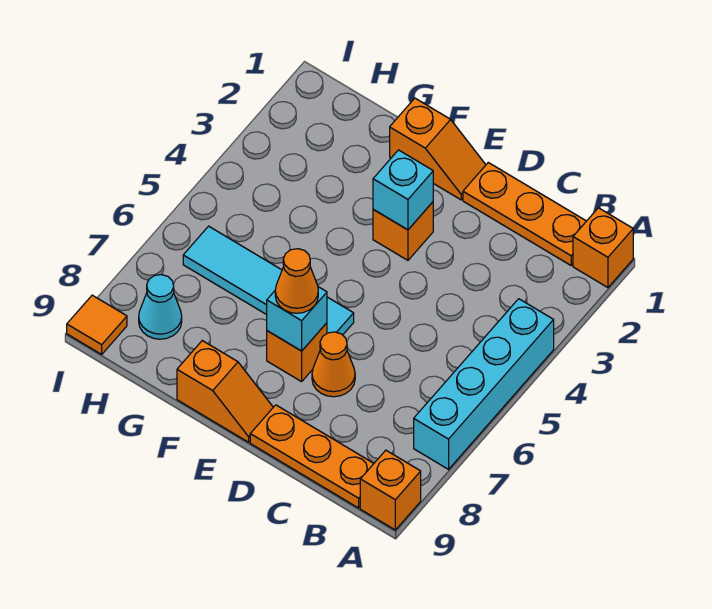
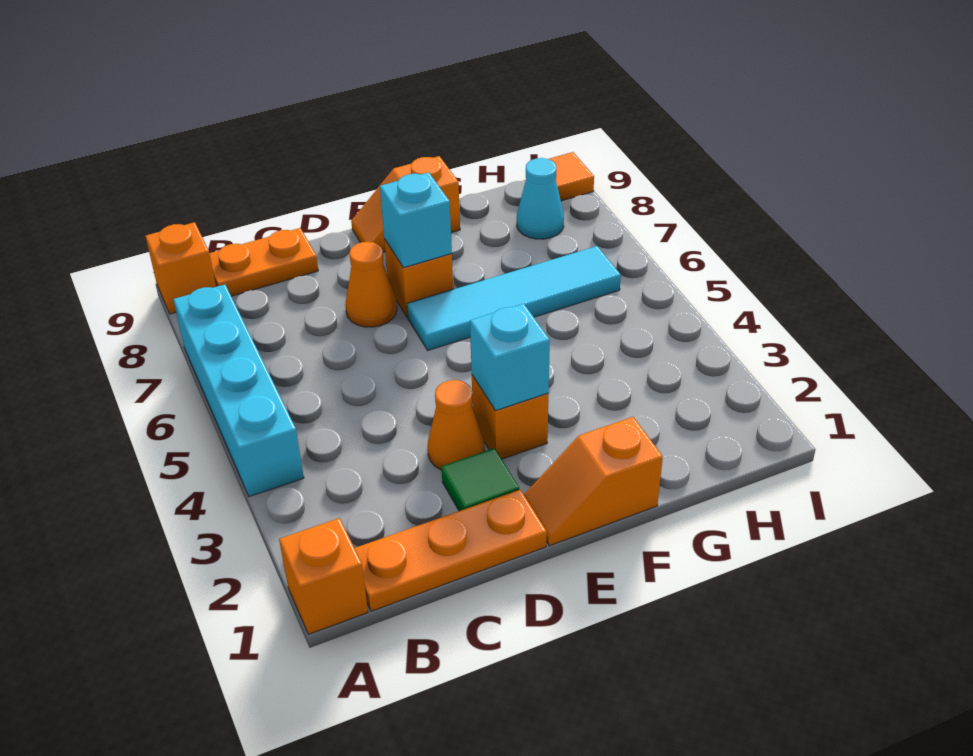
orange 1x3 plate [250,405,374,508] -> orange 1x2 plate [209,228,318,296]
none -> green 1x1 tile [442,448,519,511]
orange 1x1 cone [275,249,318,313] -> orange 1x1 cone moved to [428,380,484,470]

